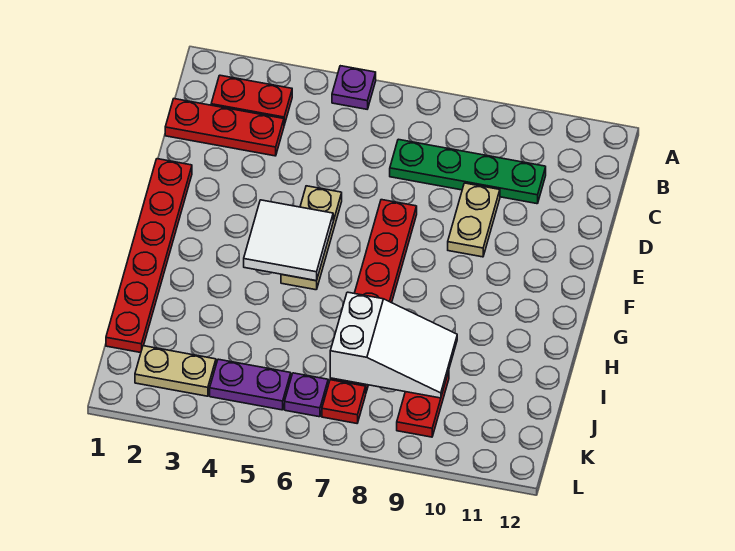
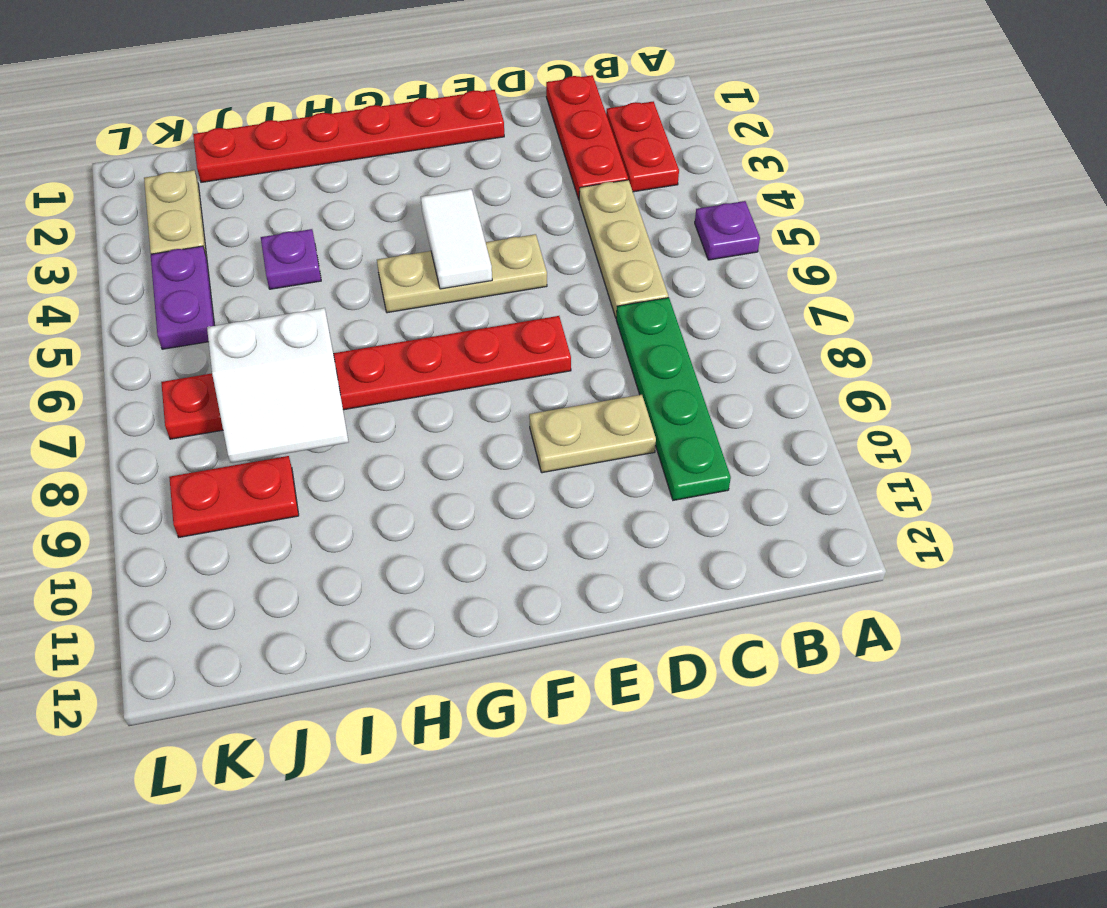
none -> tan 1x3 plate [579,180,668,317]
white 2x2 tile [244,200,333,281] -> white 1x2 tile [421,189,492,289]
white 2x3 slope [330,292,457,398] -> white 2x2 slope [207,308,348,463]
purple 1x1 plate [285,373,328,417] -> purple 1x1 plate moved to [261,229,321,289]

